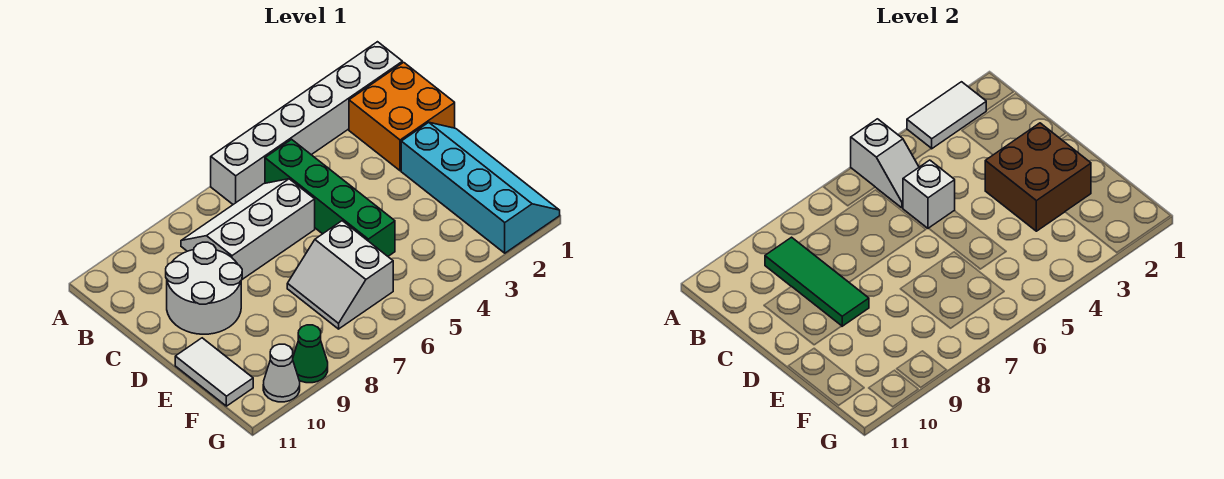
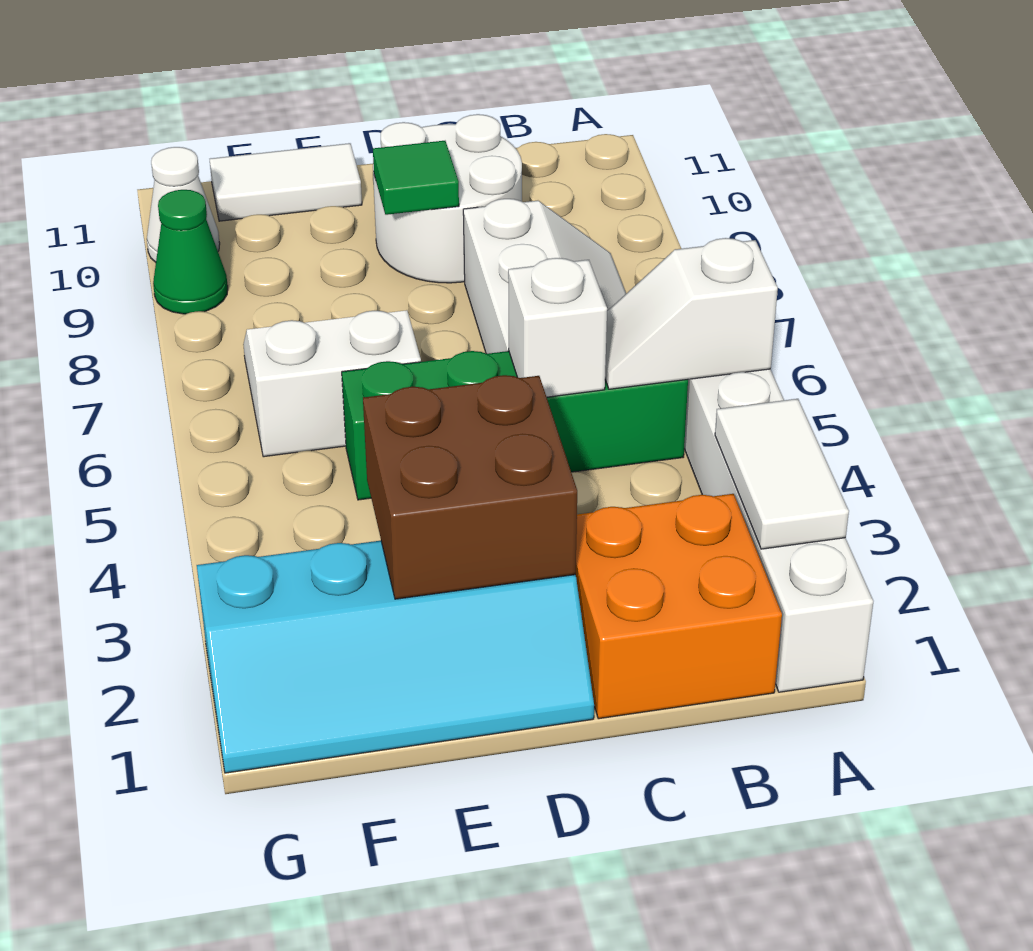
green 1x3 tile [765,237,869,326] -> green 1x1 tile [373,141,459,215]

